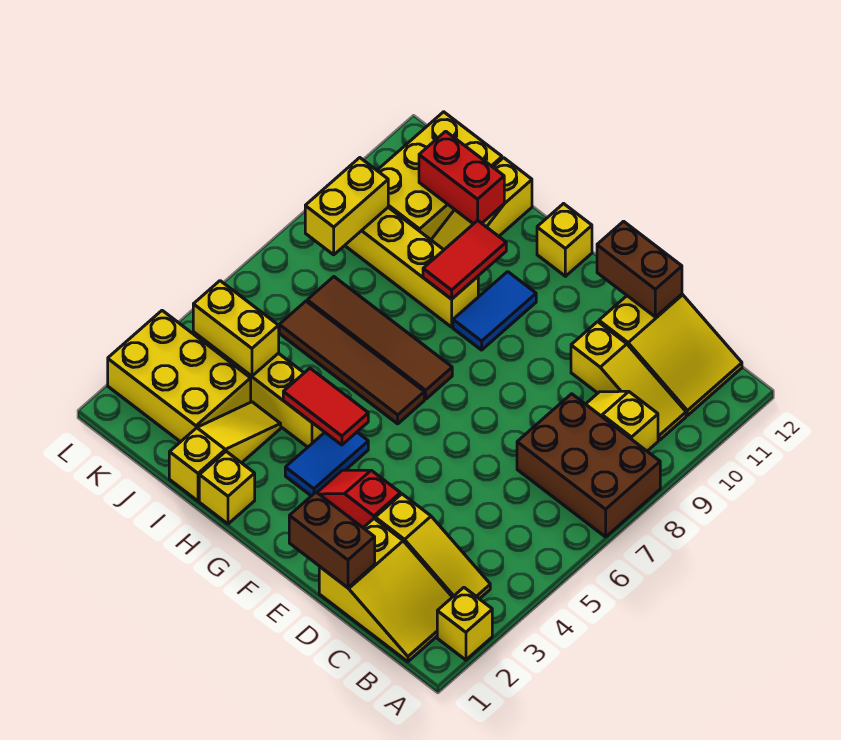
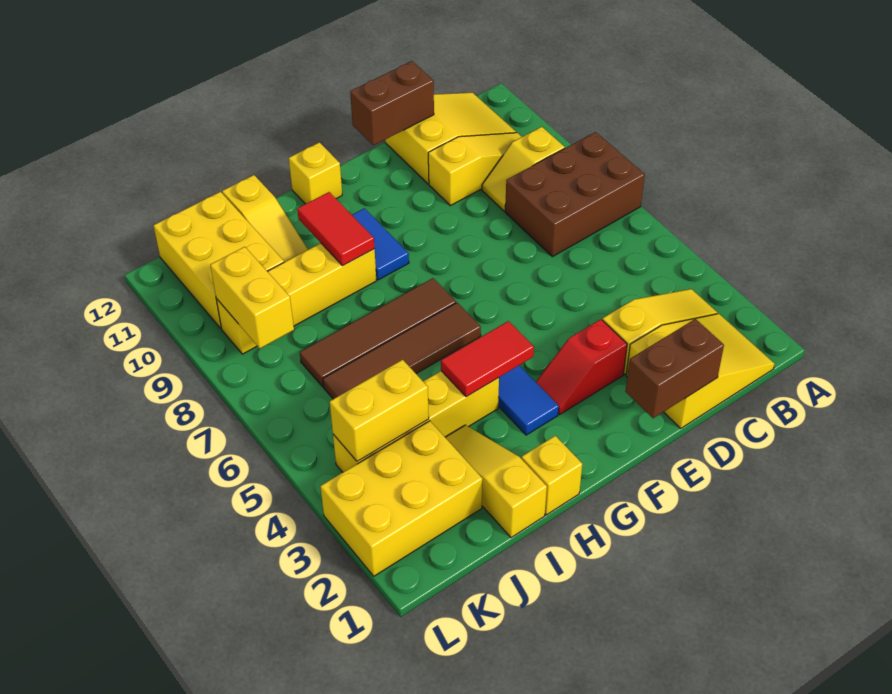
yellow 1x1 brick [437,588,492,660] -> none
red 1x2 brick [419,131,504,224] -> none

